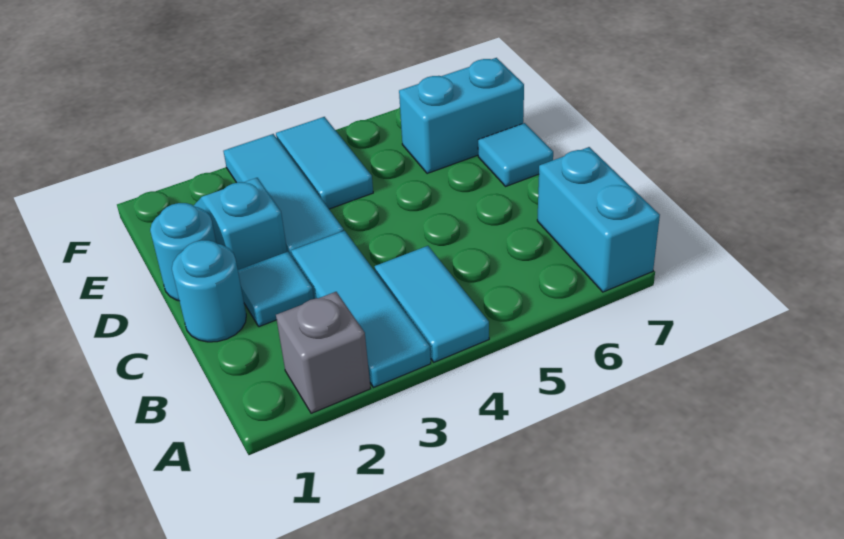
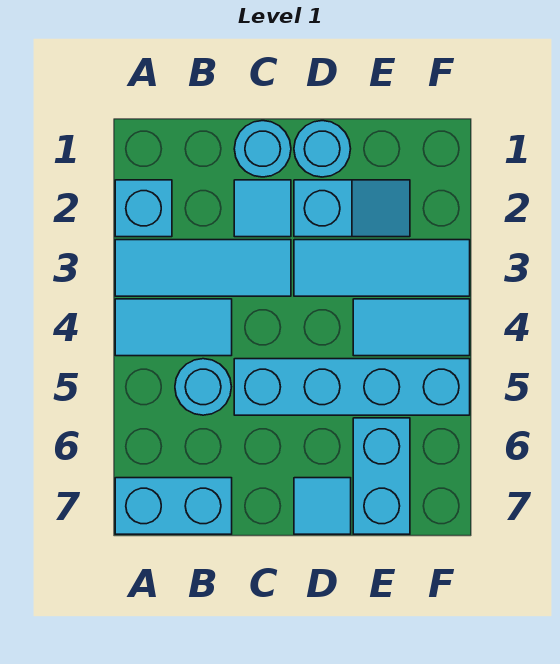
grey 1x1 brick [276,292,370,413] -> cyan 1x1 brick [115,180,172,237]
none -> cyan 1x1 round brick [175,359,231,415]
none -> cyan 1x4 brick [234,359,470,415]

